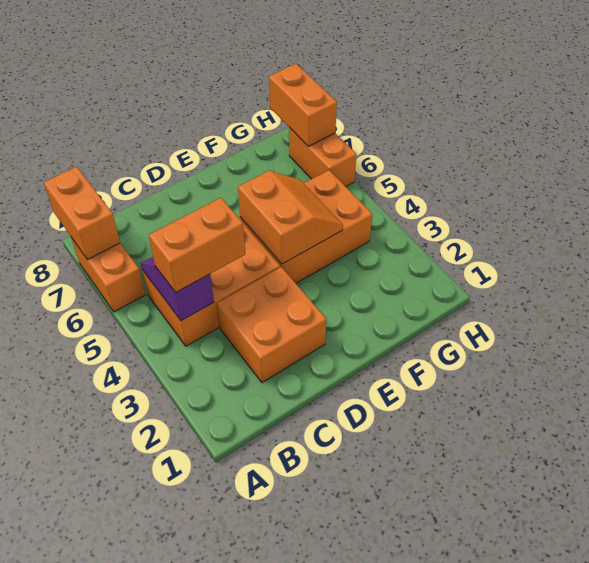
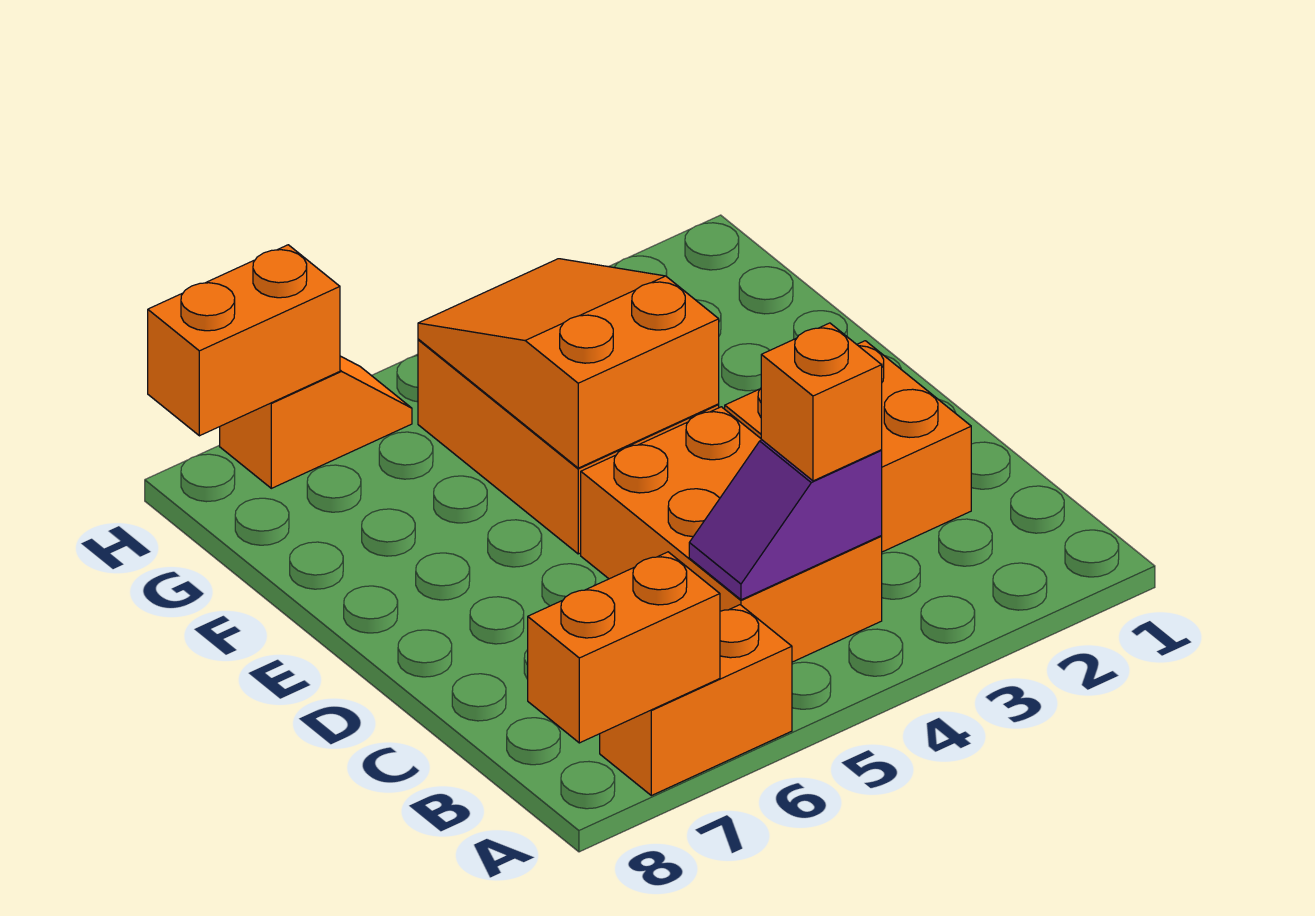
orange 1x2 brick [149,198,245,292] -> orange 1x1 brick [761,323,882,481]
orange 2x2 slope [238,171,343,264] -> orange 2x3 slope [418,259,719,468]
orange 1x2 brick [289,128,356,187] -> orange 1x2 slope [220,356,412,488]

